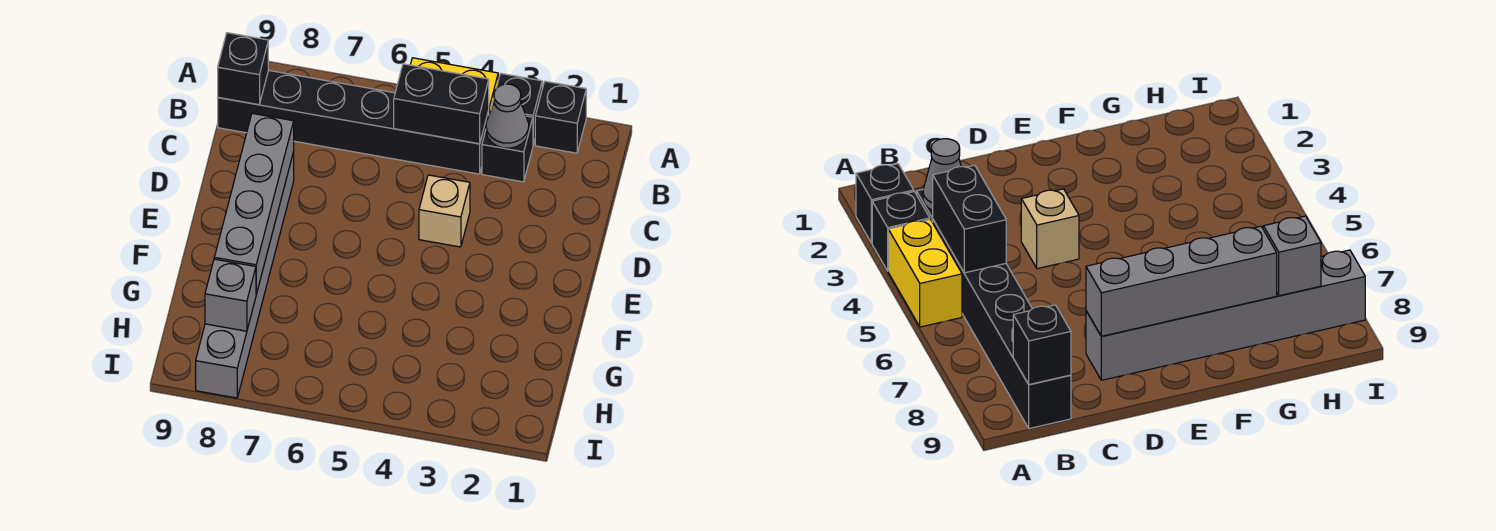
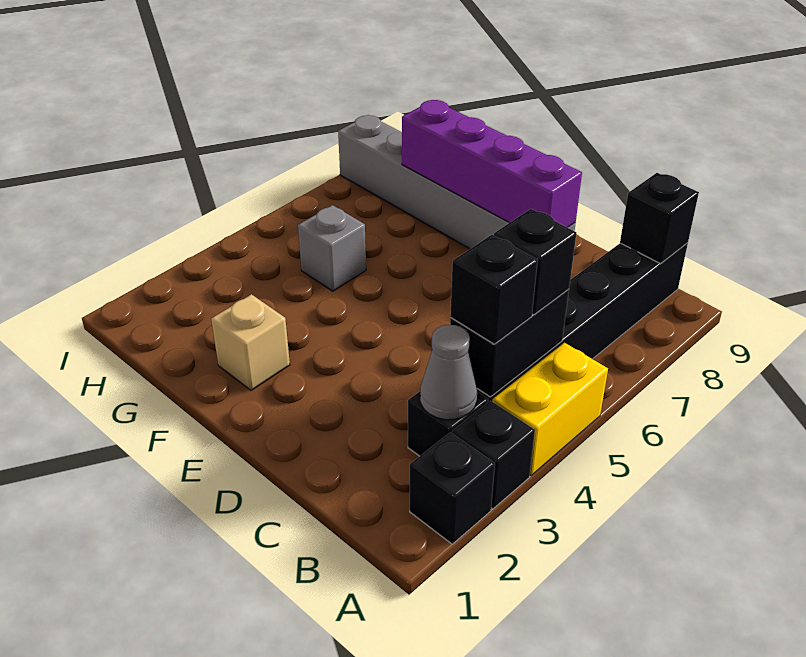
none -> black 1x1 brick [450,235,538,344]
none -> black 1x1 brick [494,209,576,315]
tan 1x1 brick [419,175,470,247] -> tan 1x1 brick moved to [211,294,290,390]
grey 1x4 brick [214,113,294,294] -> purple 1x4 brick [402,100,582,228]
grey 1x1 brick [205,259,256,331] -> grey 1x1 brick moved to [298,205,366,291]

